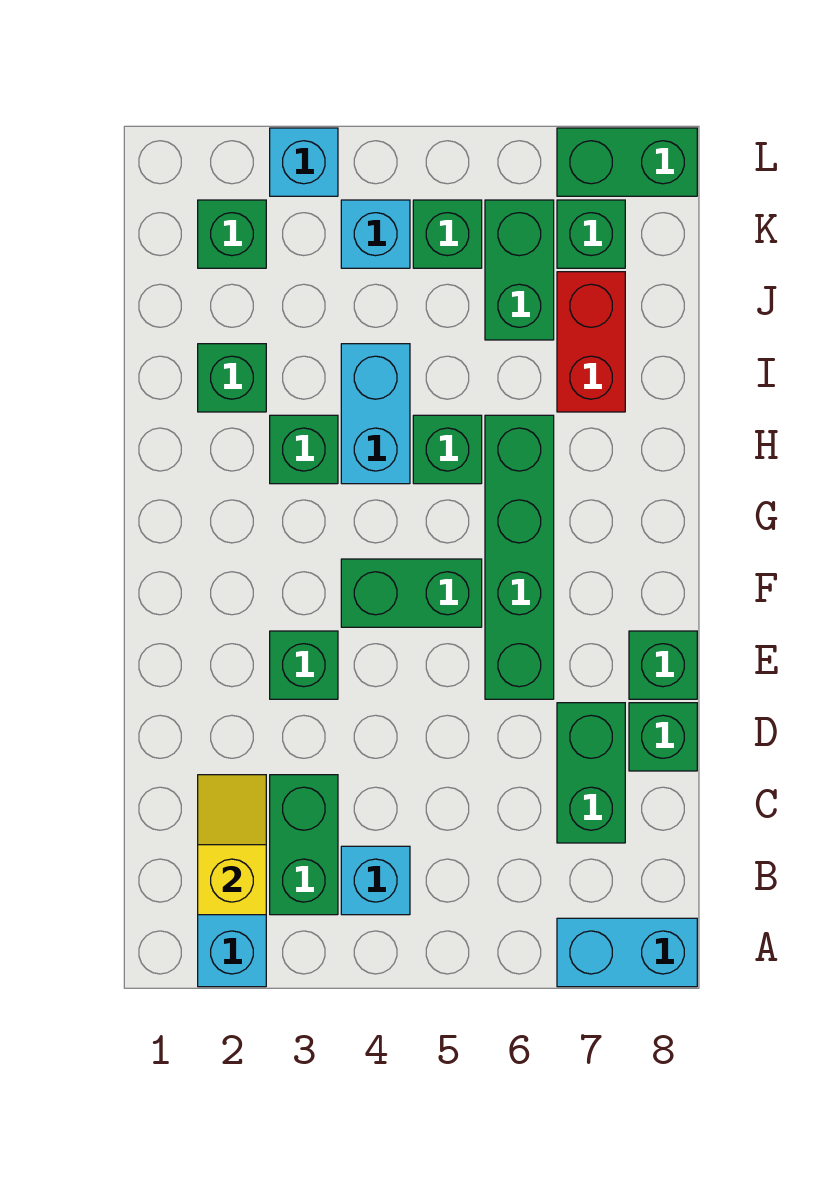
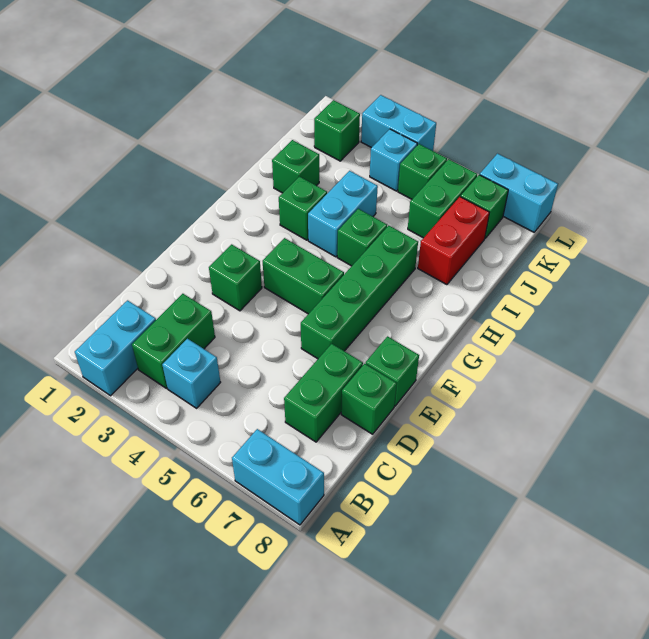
yellow 1x2 slope [198,775,266,915] -> none
cyan 1x1 brick [270,128,338,196] -> cyan 1x2 brick [361,95,436,151]
green 1x2 brick [557,128,697,196] -> cyan 1x2 brick [480,154,558,232]

